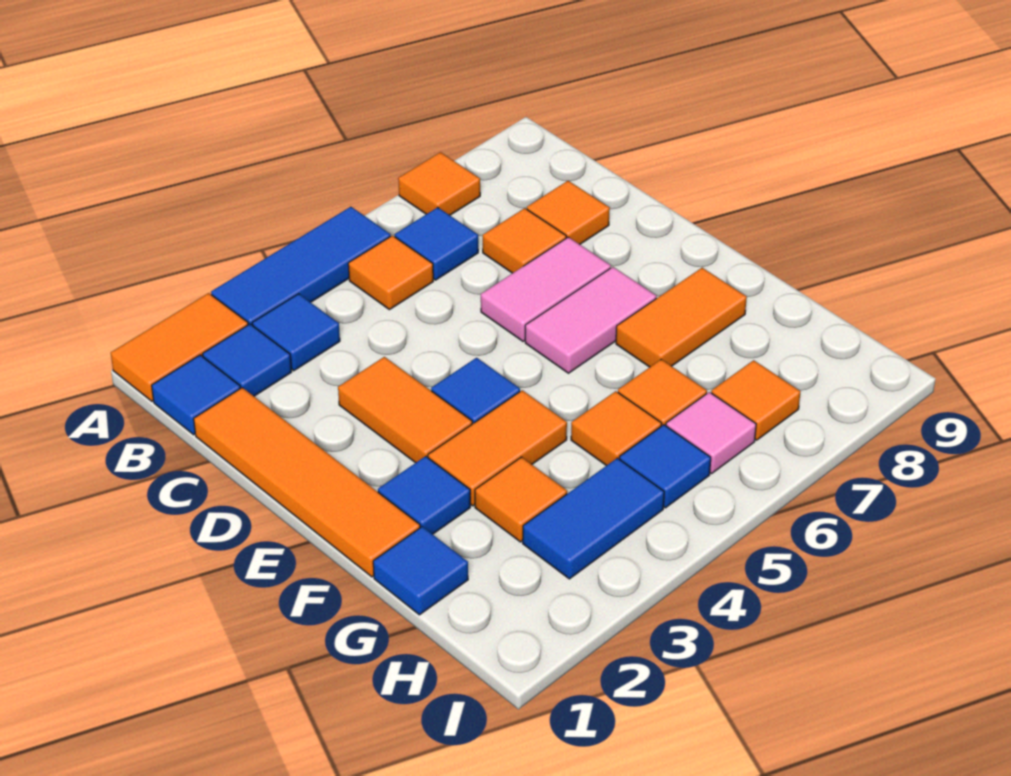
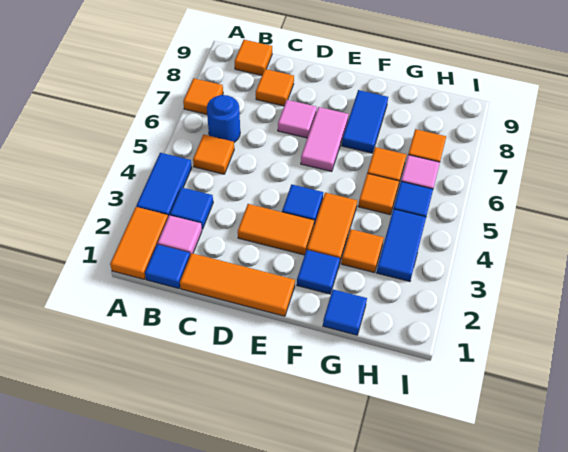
blue 1x3 tile [211,207,391,326] -> blue 1x2 tile [136,153,192,217]
blue 1x1 tile [203,324,292,396] -> pink 1x1 tile [158,215,202,255]
blue 1x1 tile [395,207,478,280] -> blue 1x1 round brick [207,95,240,142]
orange 1x4 tile [194,388,420,577] -> orange 1x3 tile [180,253,295,316]
orange 1x1 tile [483,208,566,273] -> orange 1x1 tile moved to [235,40,272,75]
pink 1x2 tile [481,237,611,341] -> pink 1x1 tile [278,100,317,138]
orange 1x2 tile [616,268,747,367] -> blue 1x2 tile [342,90,388,153]

